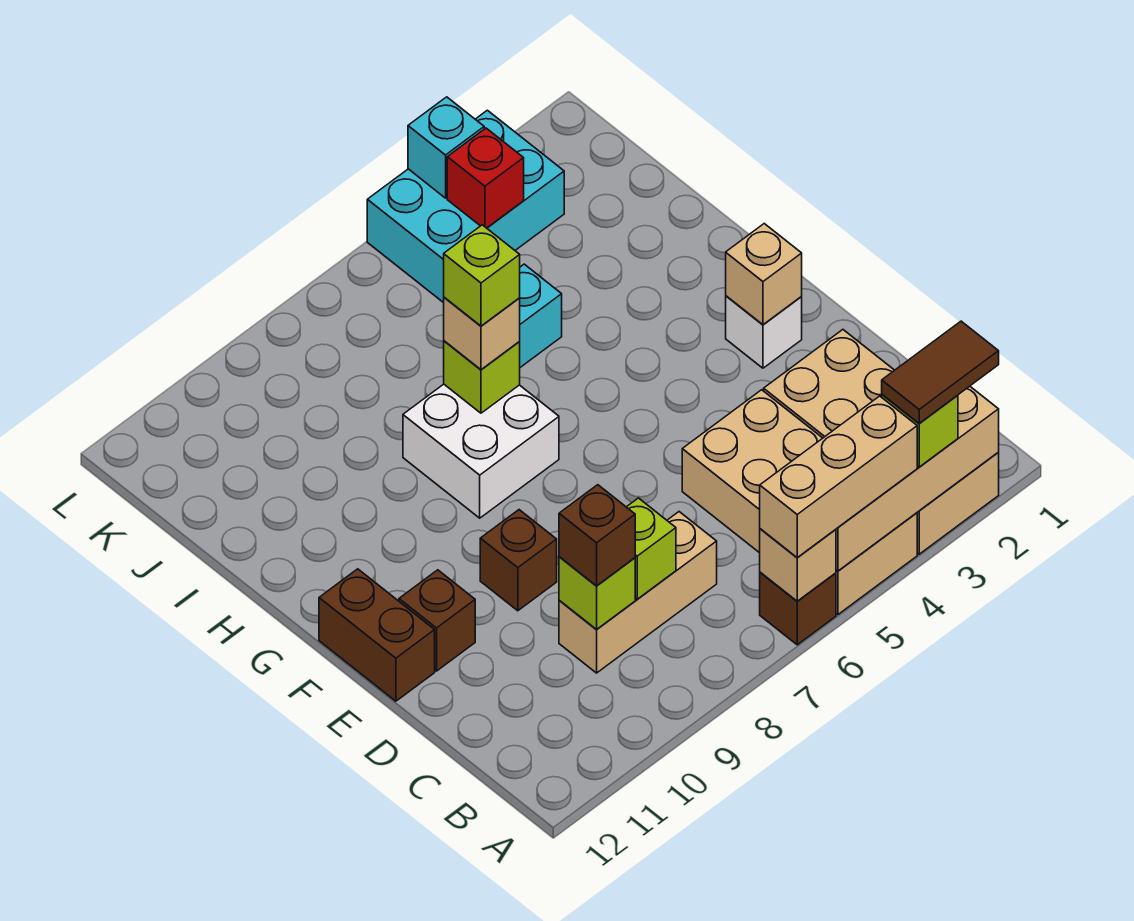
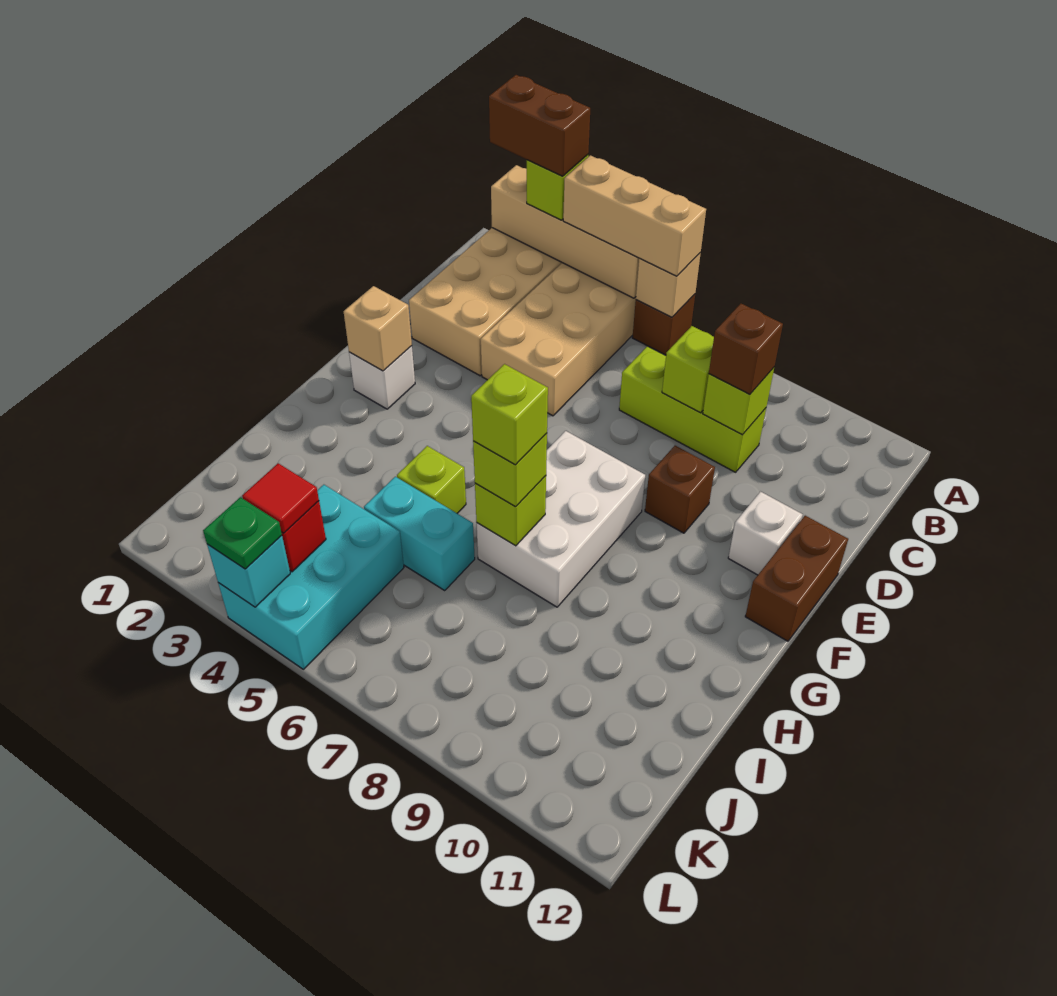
brown 1x2 tile [882,321,999,423] -> brown 1x2 brick [489,75,590,176]
tan 1x3 brick [559,512,717,673] -> lime 1x3 brick [619,346,766,472]
brown 1x1 brick [399,570,475,671] -> white 1x1 brick [728,492,803,575]
white 2x2 brick [403,384,559,518] -> white 2x3 brick [477,431,645,607]
none -> lime 1x1 brick [397,446,466,513]
tan 1x1 brick [444,297,520,370] -> lime 1x1 brick [473,433,547,507]
cyan 2x3 brick [367,110,564,303] -> cyan 2x3 brick turned to [218,485,404,669]
none -> red 1x1 tile [242,463,319,533]
none -> green 1x1 plate [203,497,282,569]

